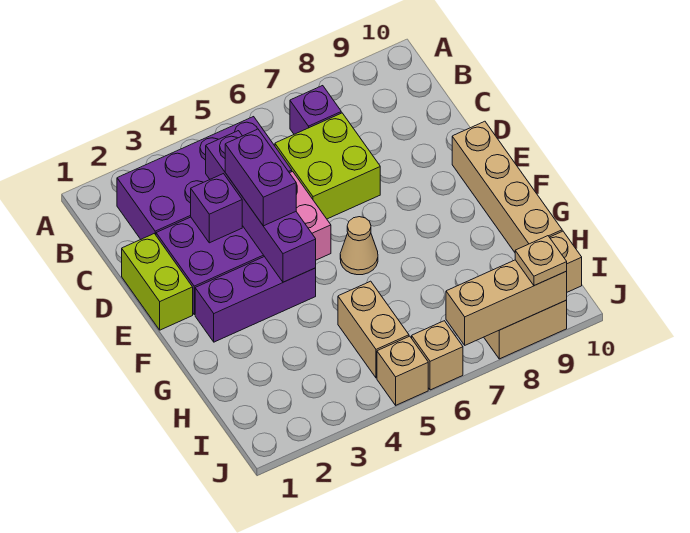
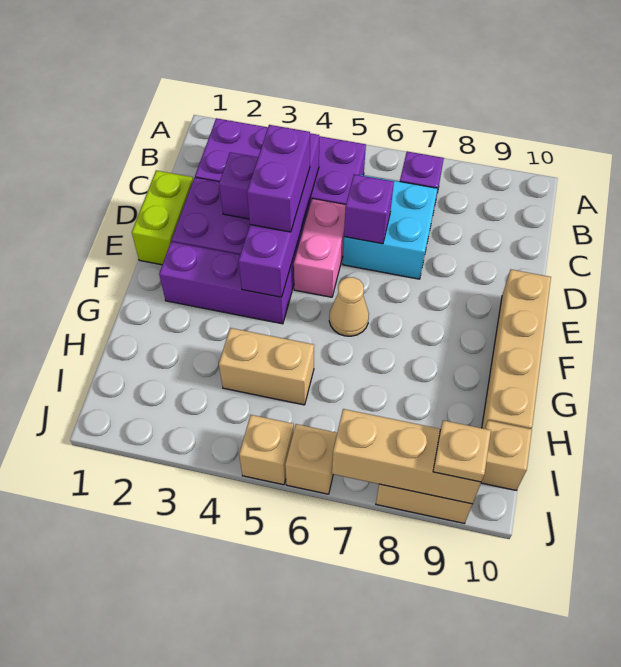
lime 2x2 brick [275,113,380,219] -> cyan 2x2 brick [343,175,438,279]
none -> purple 1x1 brick [344,174,394,244]
tan 1x2 brick [338,281,409,378] -> tan 1x2 brick turned to [219,328,314,405]

